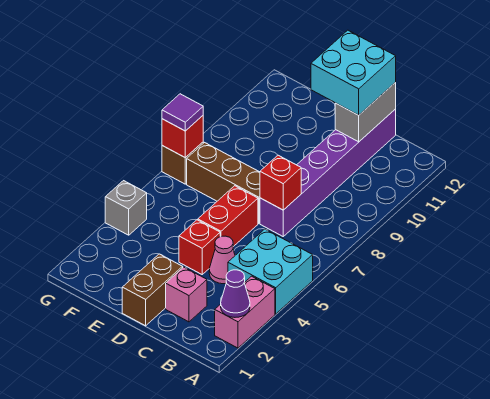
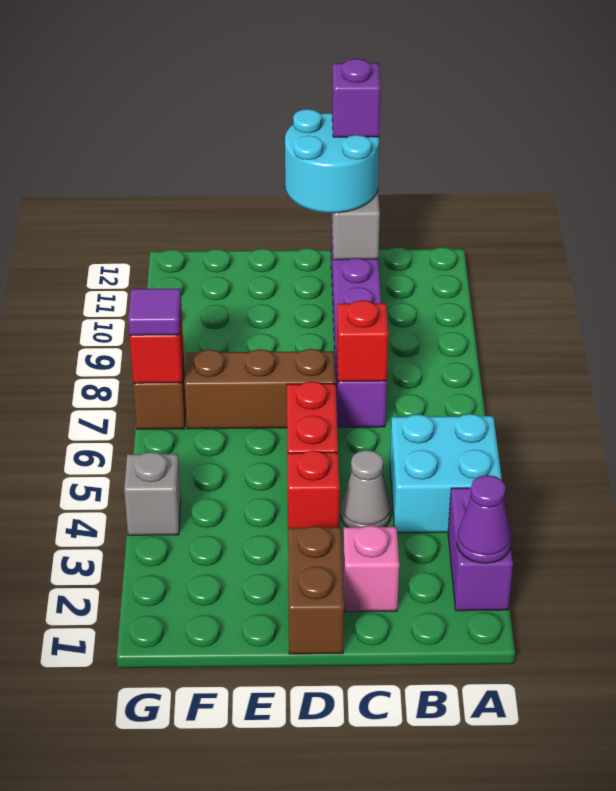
pink 1x2 brick [215,276,275,348] -> purple 1x2 brick [448,487,513,611]
pink 1x1 cone [209,236,235,284] -> grey 1x1 cone [341,450,391,527]
cyan 2x2 brick [311,30,396,115] -> cyan 2x2 round brick [285,109,379,213]
none -> purple 1x1 brick [332,59,381,137]

